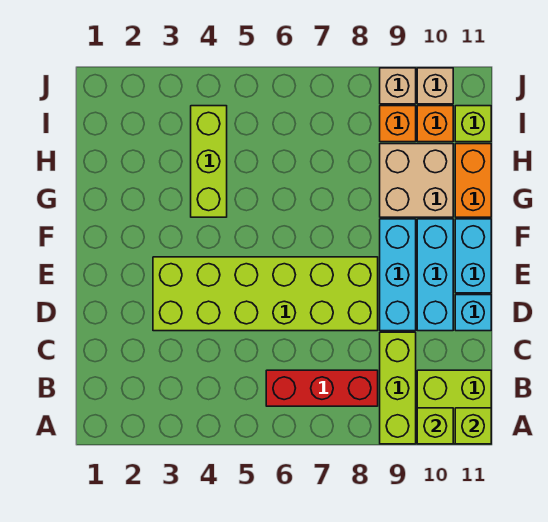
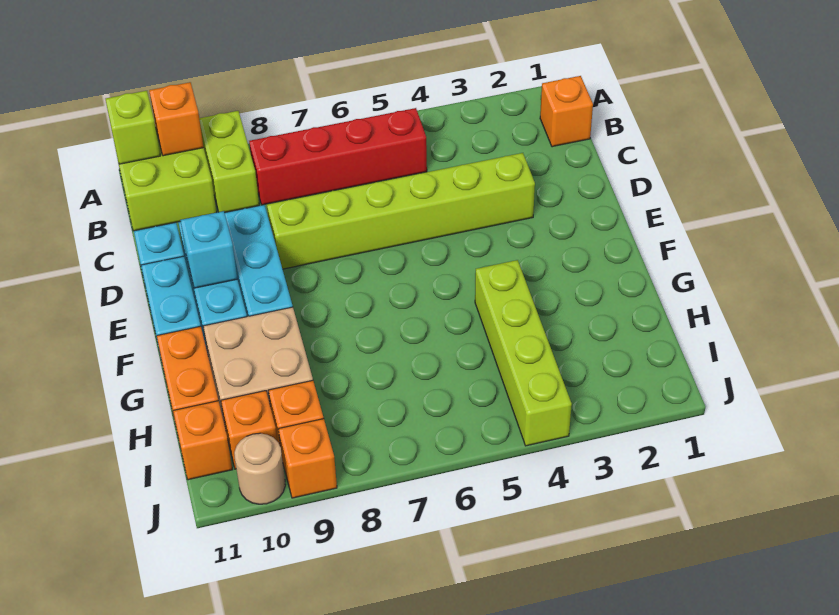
lime 1x3 brick [380,332,416,444] -> lime 1x2 brick [199,111,259,212]
lime 1x1 brick [417,408,453,444] -> orange 1x1 brick [149,82,204,156]
none -> orange 1x1 brick [540,76,593,147]
red 1x3 brick [266,370,378,406] -> red 1x4 brick [249,108,427,205]
lime 2x6 brick [153,257,378,331] -> lime 1x6 brick [267,153,535,269]
none -> cyan 1x1 brick [180,211,237,288]
lime 1x3 brick [191,106,227,217] -> lime 1x4 brick [475,260,572,446]
lime 1x1 brick [455,106,491,142] -> orange 1x1 brick [173,401,233,480]
tan 1x1 brick [380,68,416,104] -> orange 1x1 brick [278,419,337,498]
tan 1x1 brick [417,68,453,104] -> tan 1x1 round brick [234,433,285,504]

